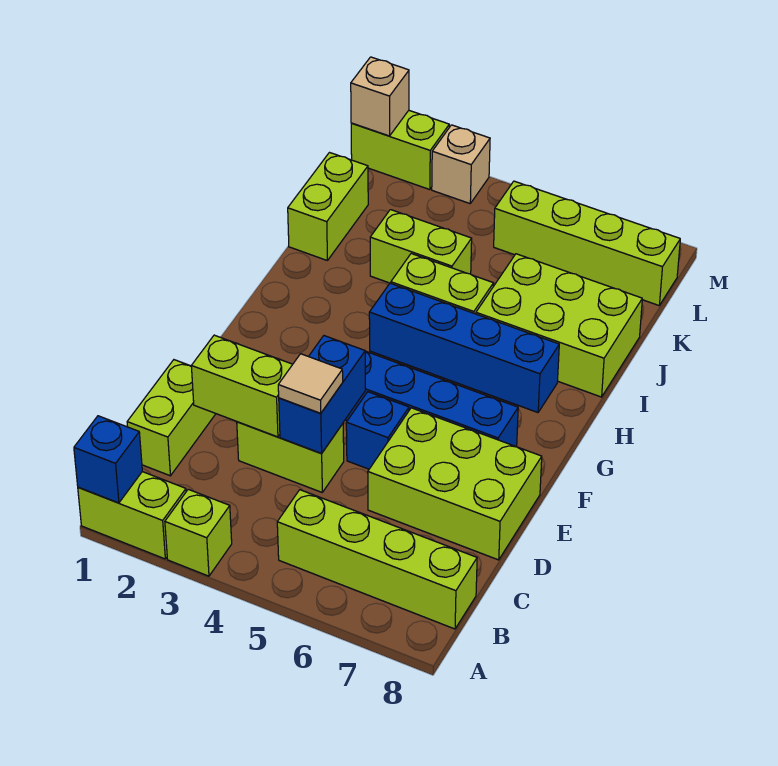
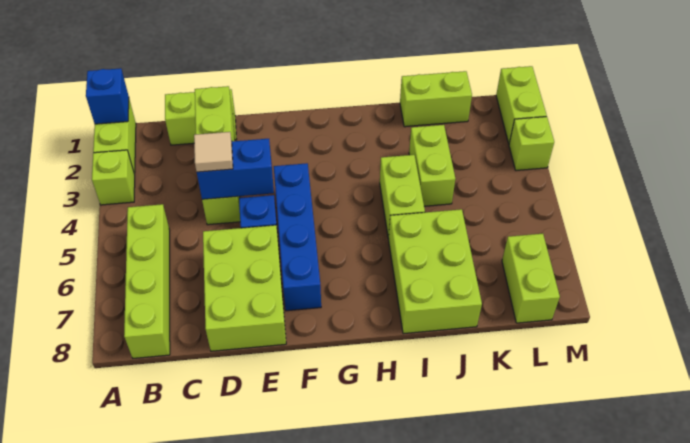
blue 1x4 brick [369,283,559,413] -> none
lime 1x4 brick [494,181,680,305] -> lime 1x2 brick [502,234,560,323]
tan 1x1 brick [351,57,409,136] -> none
tan 1x1 brick [432,125,490,203] -> lime 1x1 brick [509,117,554,170]

